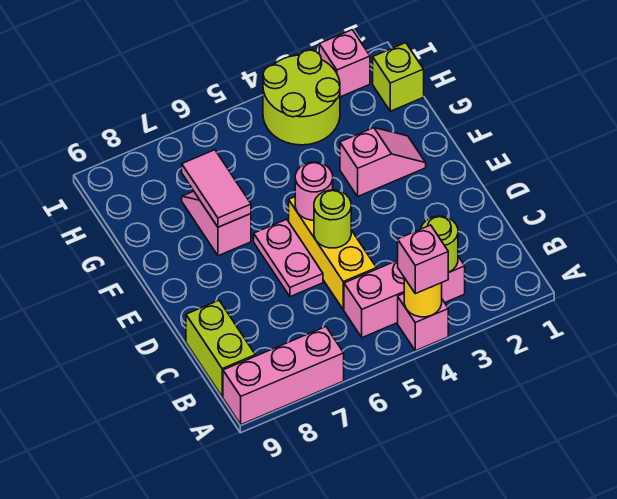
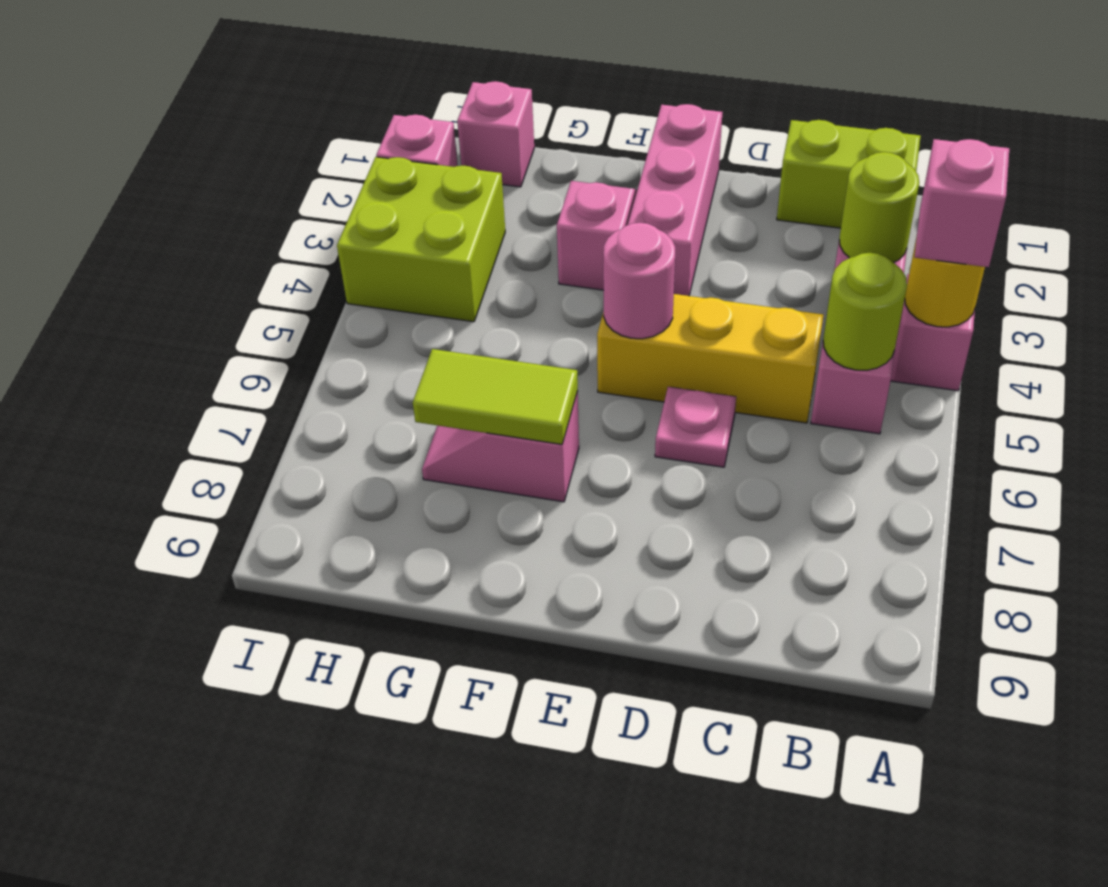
pink 1x3 brick [223,327,344,424] -> pink 1x3 brick moved to [628,104,723,296]
lime 1x2 brick [186,301,255,397] -> lime 1x2 brick moved to [777,120,921,228]
lime 1x1 round brick [314,190,351,248] -> lime 1x1 round brick moved to [823,253,907,370]
pink 1x2 plate [254,219,323,297] -> pink 1x1 plate [655,387,736,467]
pink 1x2 tile [182,150,251,227] -> lime 1x2 tile [413,349,578,444]
lime 1x1 brick [373,43,424,111] -> pink 1x1 brick [457,81,534,187]
lime 2x2 round brick [263,50,340,145] -> lime 2x2 brick [337,157,505,322]

